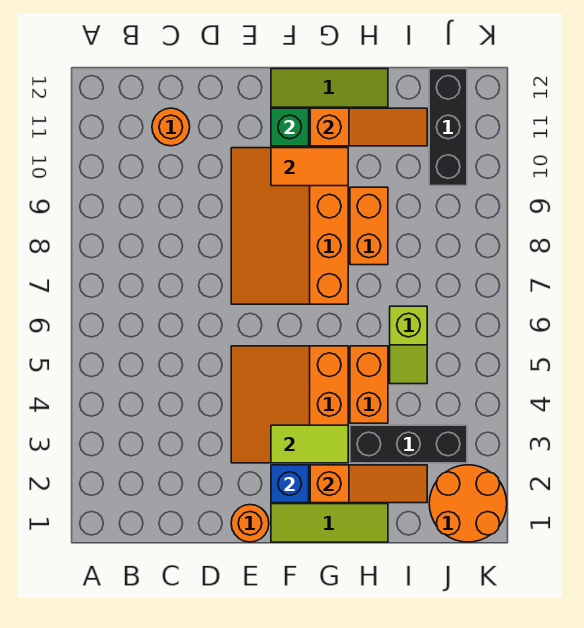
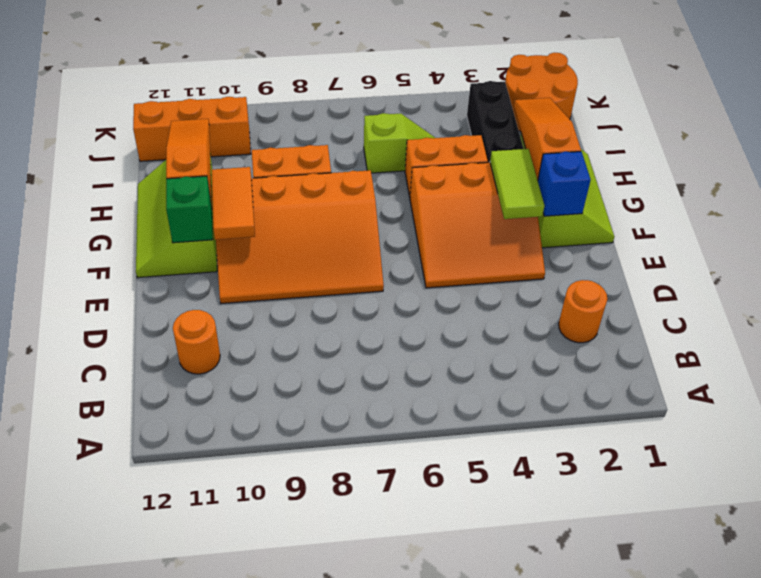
orange 1x1 round brick [231,505,269,542] -> orange 1x1 round brick moved to [559,280,607,343]
black 1x3 brick [429,69,467,186] -> orange 1x3 brick [133,97,251,161]

